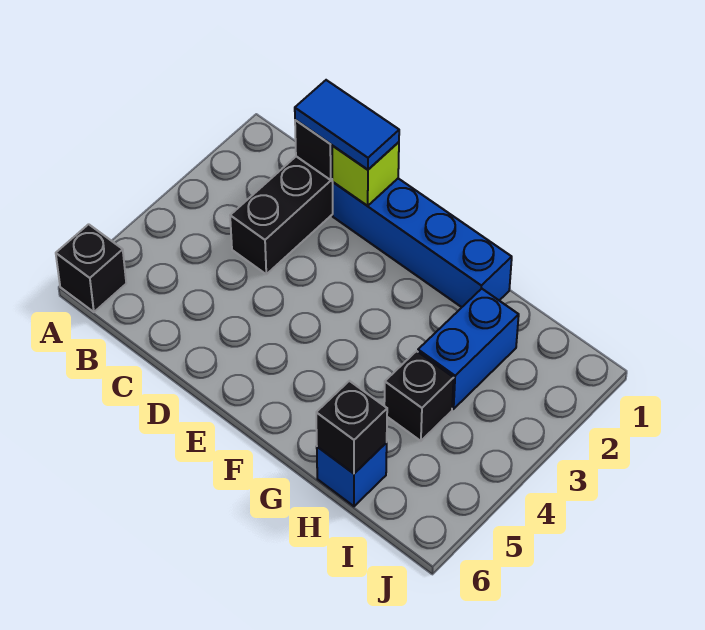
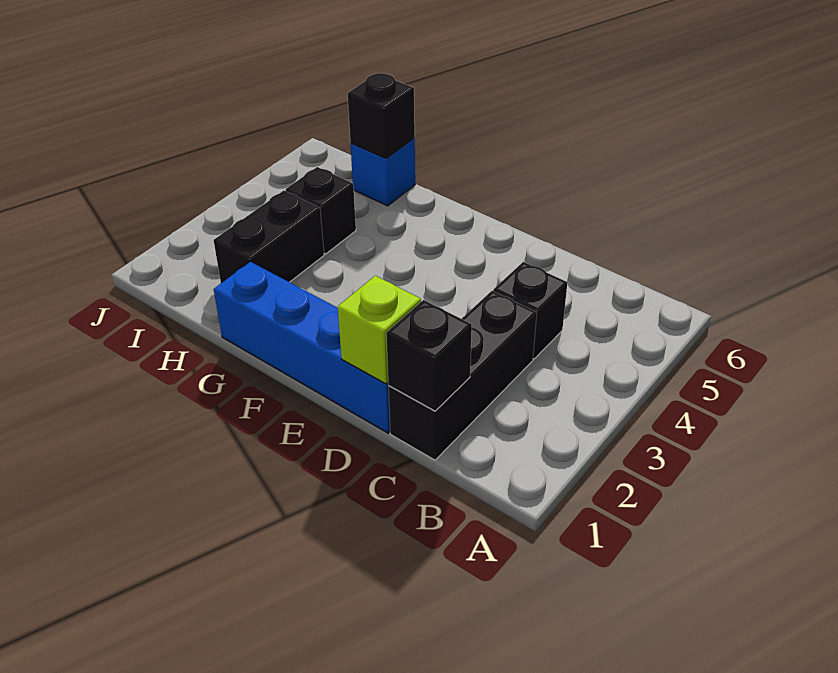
black 1x1 brick [56,224,126,312] -> black 1x1 brick moved to [493,262,568,359]
blue 1x2 tile [295,80,399,170] -> none
blue 1x2 brick [418,289,519,409] -> black 1x2 brick [214,191,324,283]

